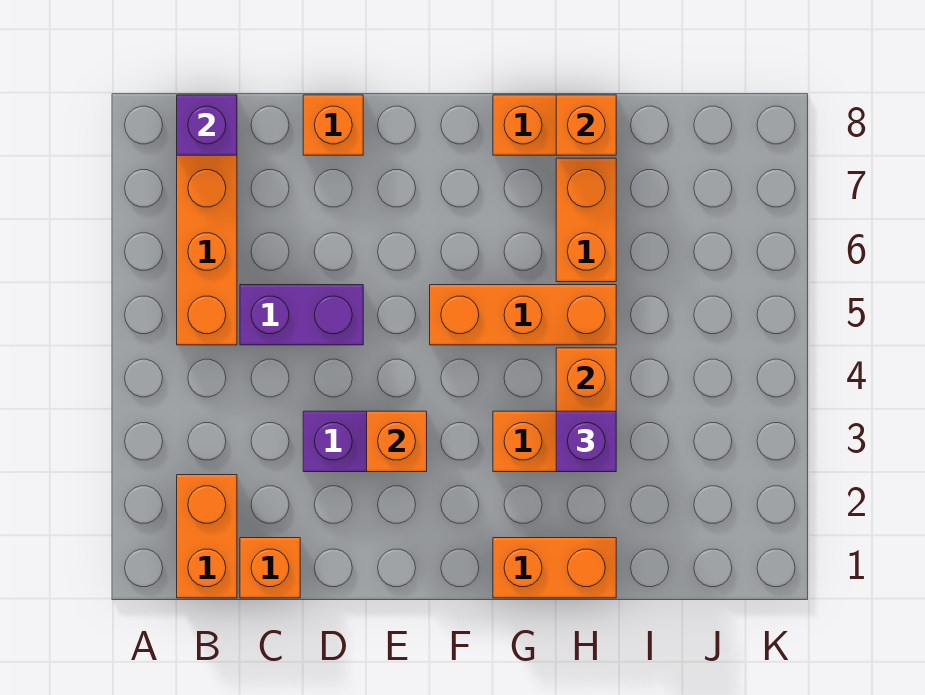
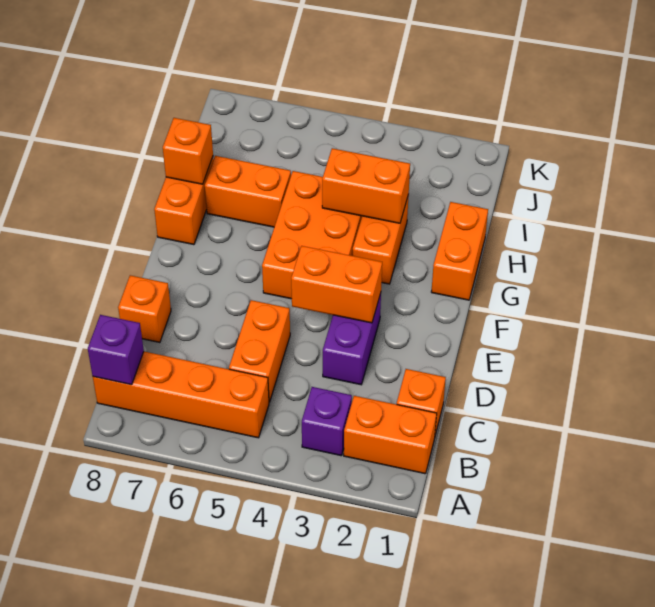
purple 1x2 brick [240,285,363,345] -> orange 1x2 brick [229,300,290,402]
orange 1x1 brick [367,411,427,472] -> orange 1x2 brick [291,246,382,323]
orange 1x3 brick [430,285,616,345] -> orange 2x3 brick [262,171,362,299]
purple 1x1 brick [556,411,616,472] -> purple 1x1 brick moved to [302,387,352,456]

